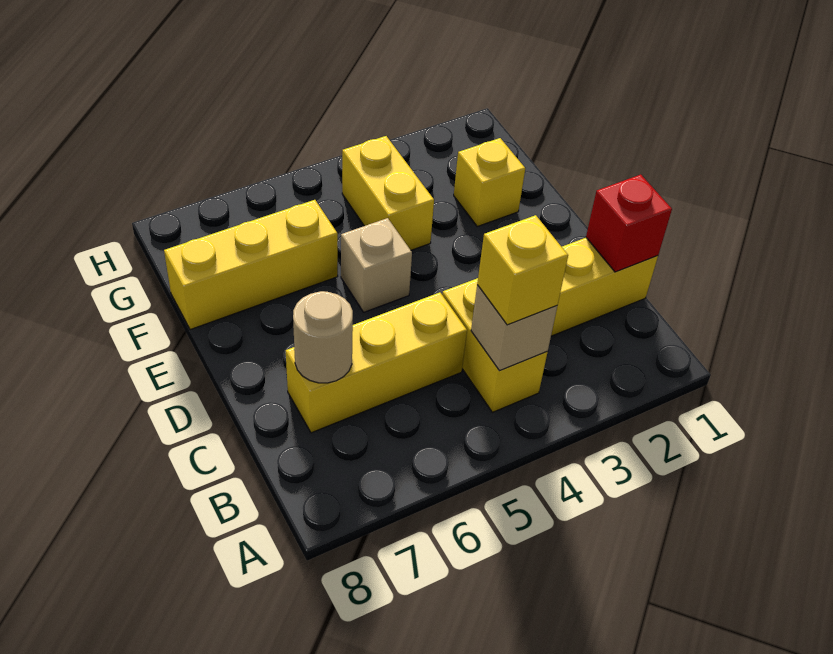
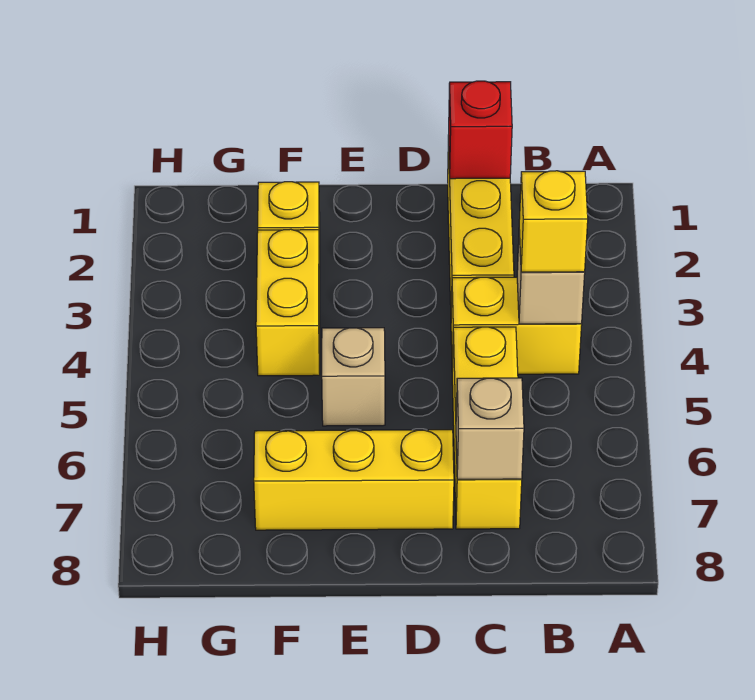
tan 1x1 round brick [293,291,353,383] -> tan 1x1 brick [456,378,524,479]
yellow 1x2 brick [342,136,434,250] -> yellow 1x2 brick turned to [256,229,320,376]
yellow 1x3 brick [164,200,338,330] -> yellow 1x3 brick turned to [254,430,454,530]

